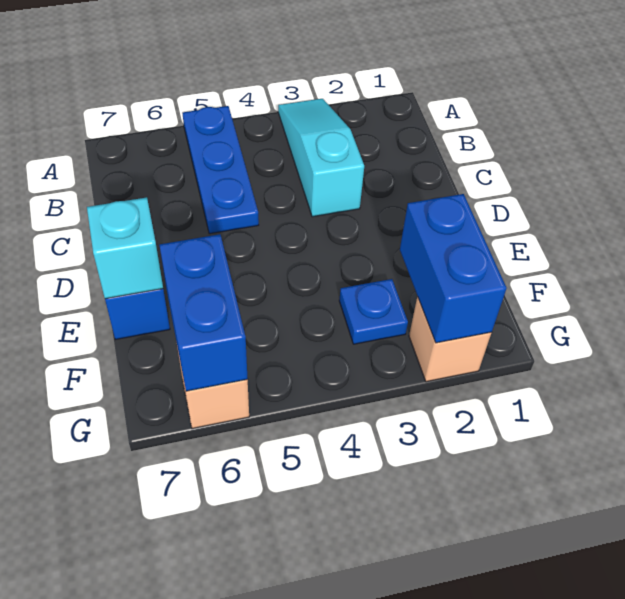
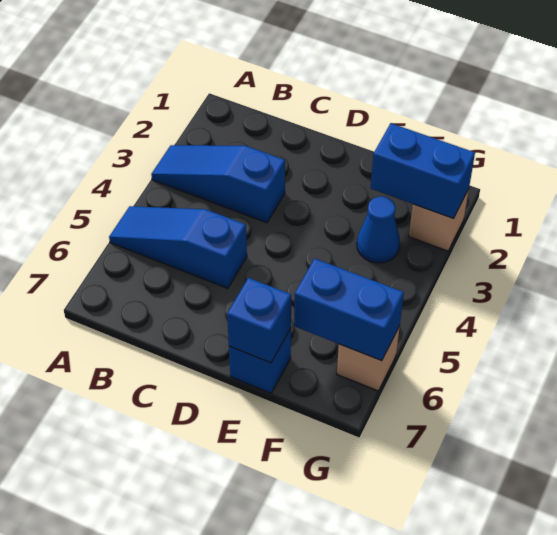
cyan 1x3 slope [278,99,364,217] -> blue 1x3 slope [151,145,285,223]
blue 1x3 plate [183,106,259,234] -> blue 1x3 slope [109,206,247,288]
cyan 1x1 brick [87,197,163,299] -> blue 1x1 brick [227,278,291,363]
blue 1x1 plate [339,279,408,344] -> blue 1x1 cone [357,196,400,263]

